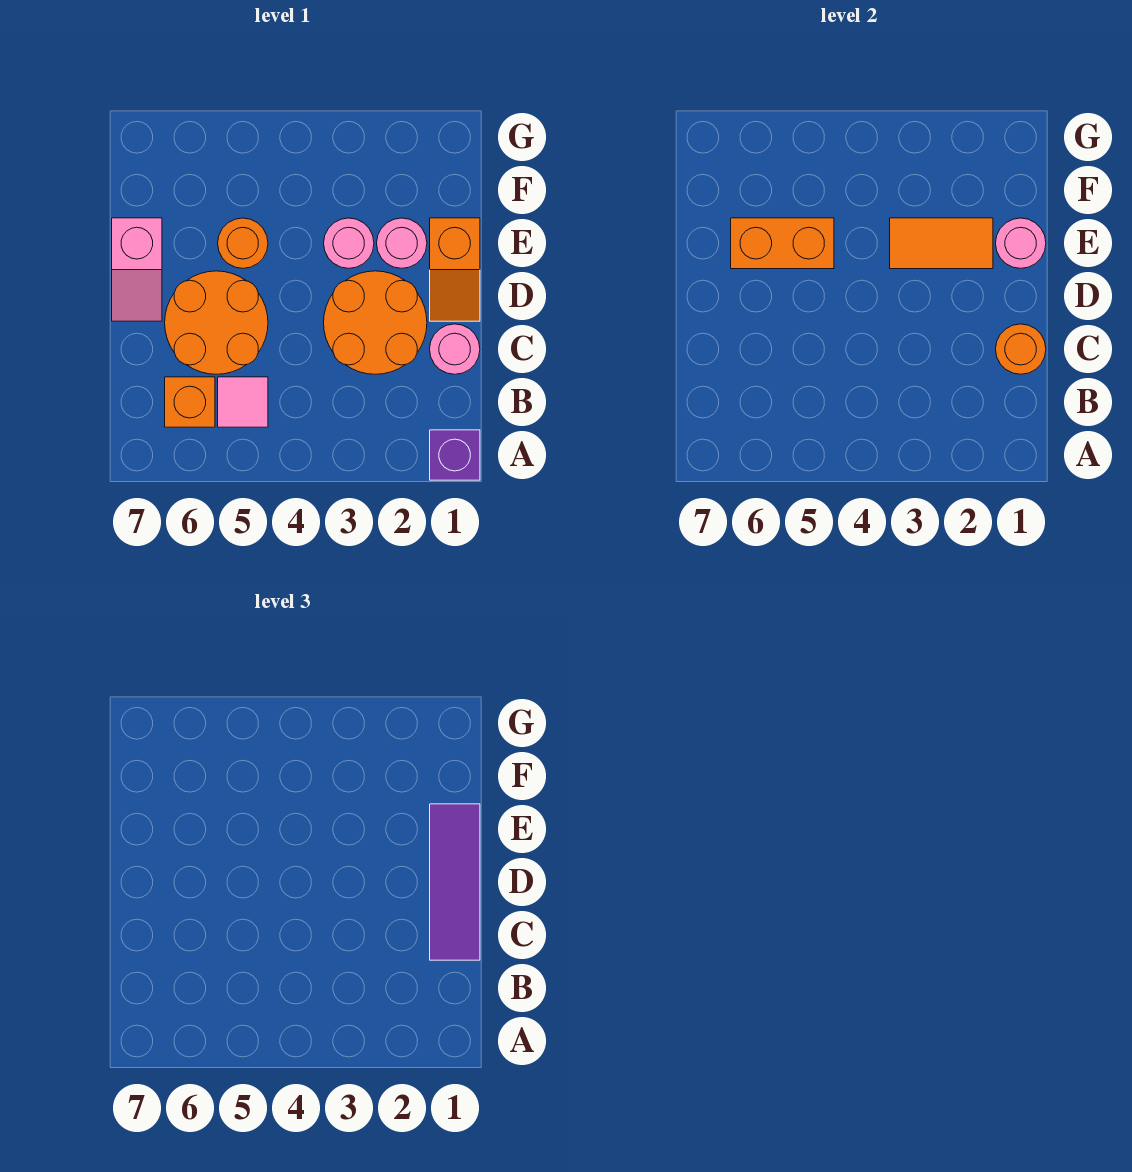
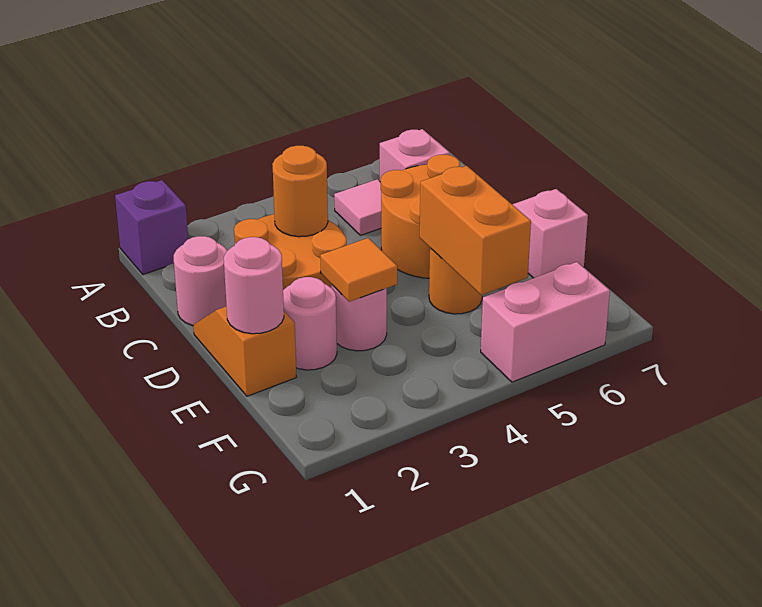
orange 1x1 brick [165,377,215,427] -> pink 1x1 brick [380,129,450,182]
orange 1x1 round brick [996,324,1046,374] -> orange 1x1 round brick moved to [272,146,328,237]
purple 1x3 tile [430,804,480,960] -> none
orange 1x2 tile [890,218,993,269] -> orange 1x1 tile [320,238,397,302]
orange 1x2 brick [731,218,834,269] -> orange 1x2 brick turned to [420,166,531,295]
none -> pink 1x2 brick [481,262,610,382]

